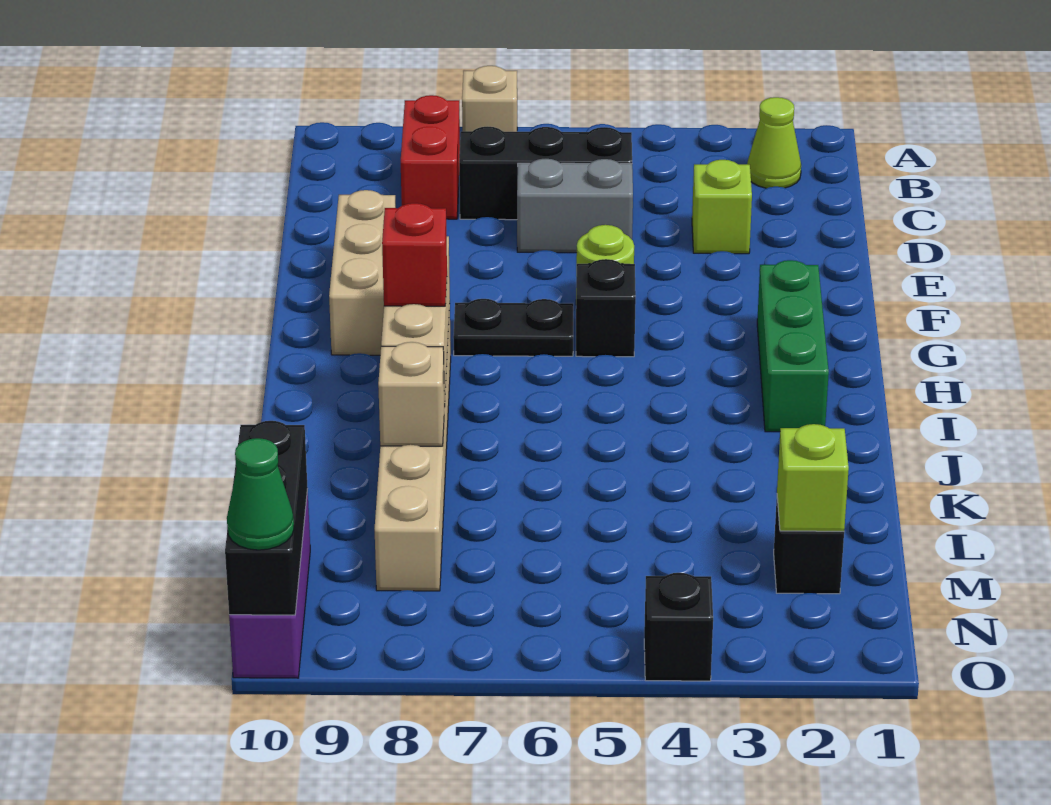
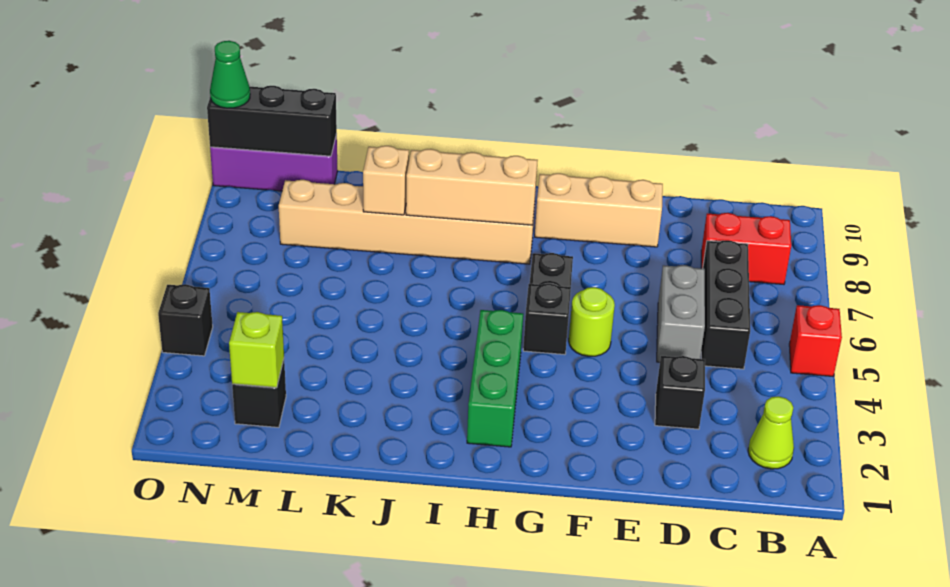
tan 1x1 brick [462,66,517,132] -> none
lime 1x1 brick [692,160,752,254] -> black 1x1 brick [655,356,705,429]
green 1x3 brick [757,260,829,432] -> green 1x3 brick turned to [467,310,523,447]
red 1x1 brick [382,203,447,306] -> red 1x1 brick moved to [789,305,842,376]

